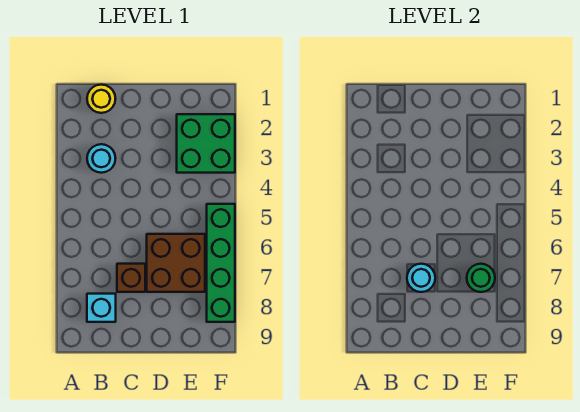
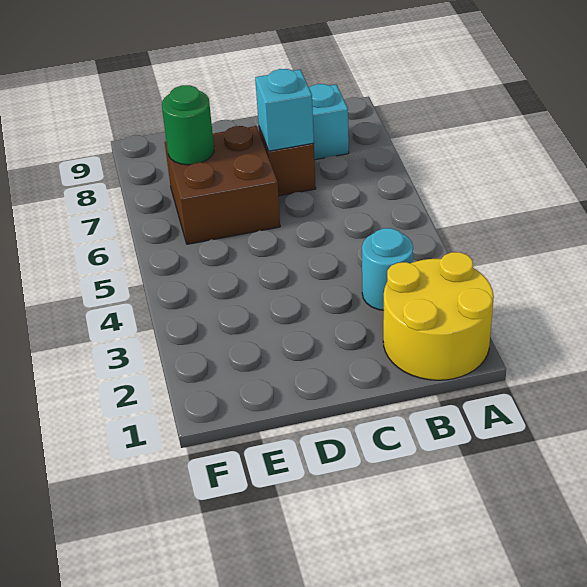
yellow 1x1 round brick [87,85,115,113] -> yellow 2x2 round brick [383,252,494,380]
cyan 1x1 round brick [407,264,435,292] -> cyan 1x1 brick [255,69,314,151]
green 2x2 brick [177,114,235,173] -> none
green 1x4 brick [207,204,235,322] -> none

